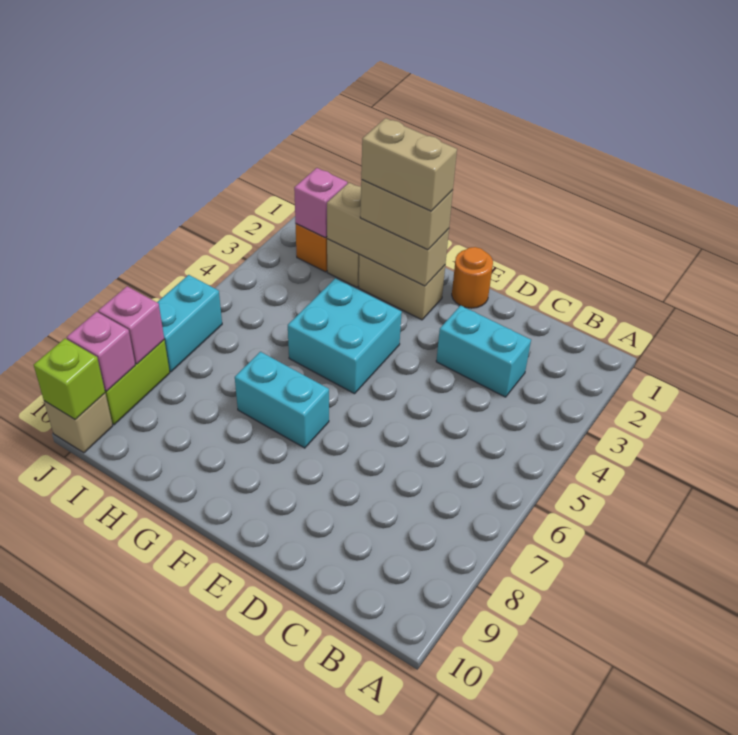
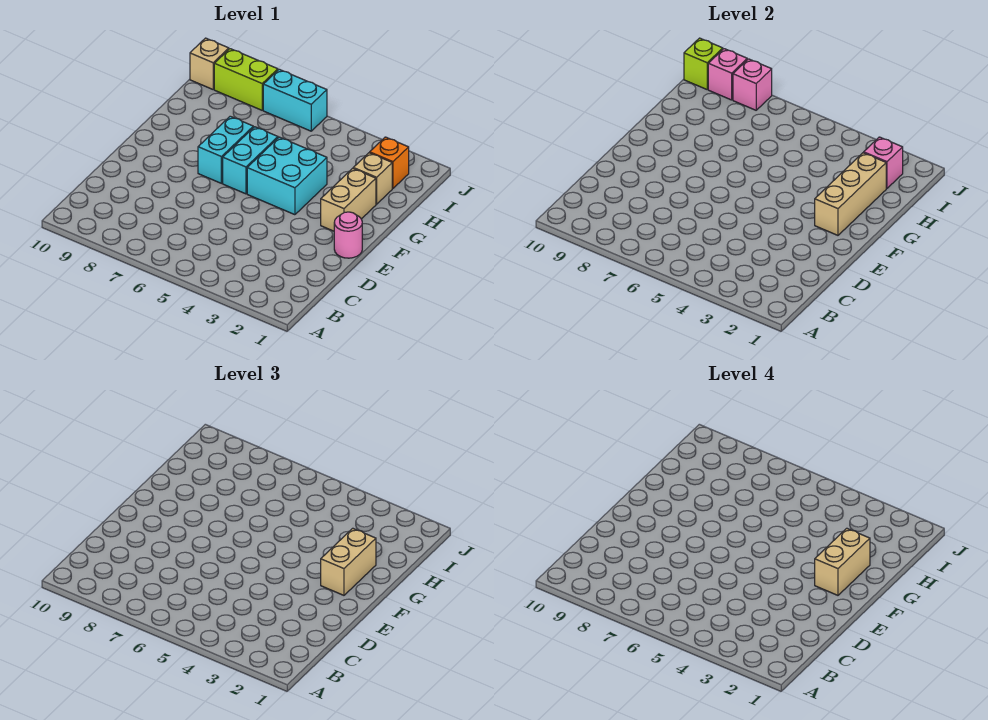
cyan 1x2 brick [436,305,531,397] -> cyan 1x2 brick moved to [223,127,278,194]
orange 1x1 round brick [452,247,493,308] -> pink 1x1 round brick [334,212,362,258]

